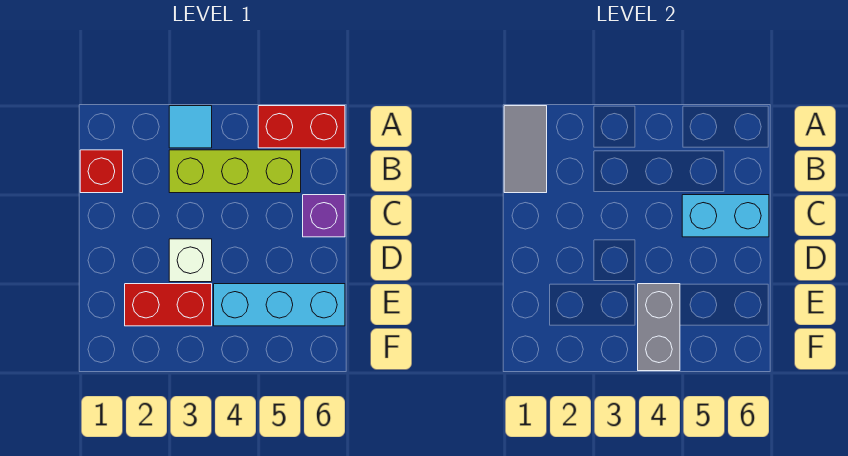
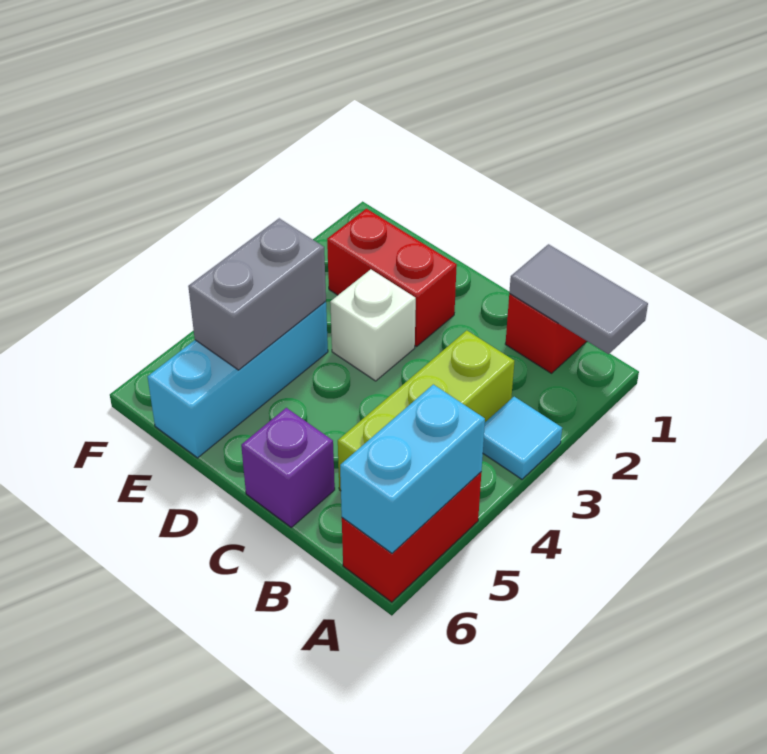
cyan 1x2 brick [682,195,769,237] -> cyan 1x2 brick moved to [340,384,485,553]
red 1x2 brick [125,284,212,326] -> red 1x2 brick turned to [327,209,457,346]
grey 1x2 brick [638,284,680,371] -> grey 1x2 brick turned to [188,218,326,370]

